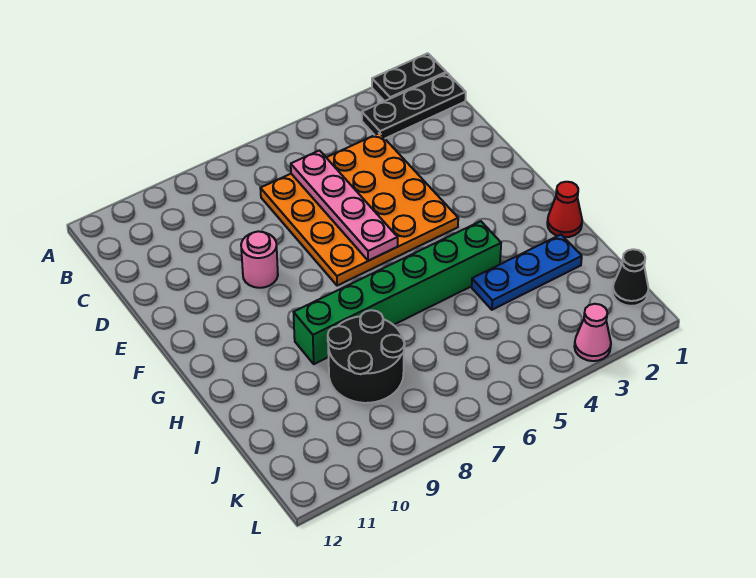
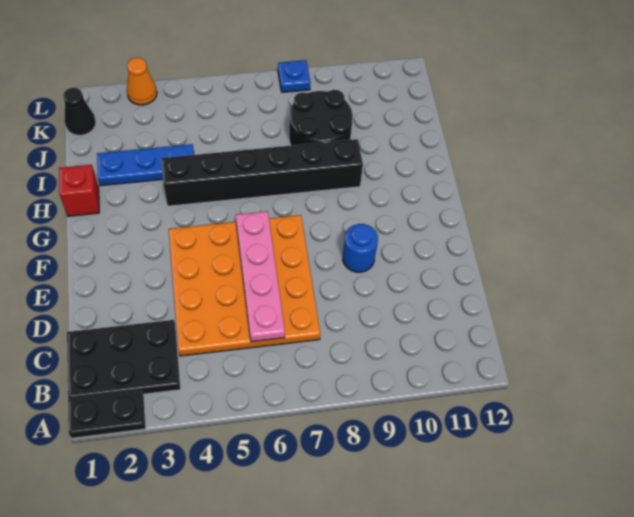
black 1x3 plate [362,73,466,138] -> black 2x3 plate [67,320,180,399]
pink 1x1 round brick [241,231,278,288] -> blue 1x1 round brick [343,224,378,272]
red 1x1 cone [547,182,582,237] -> red 1x1 brick [59,165,99,216]
green 1x6 brick [294,221,501,364] -> black 1x6 brick [161,139,363,206]
pink 1x1 cone [574,304,611,361] -> orange 1x1 cone [127,58,157,105]
none -> blue 1x1 plate [278,60,310,92]

